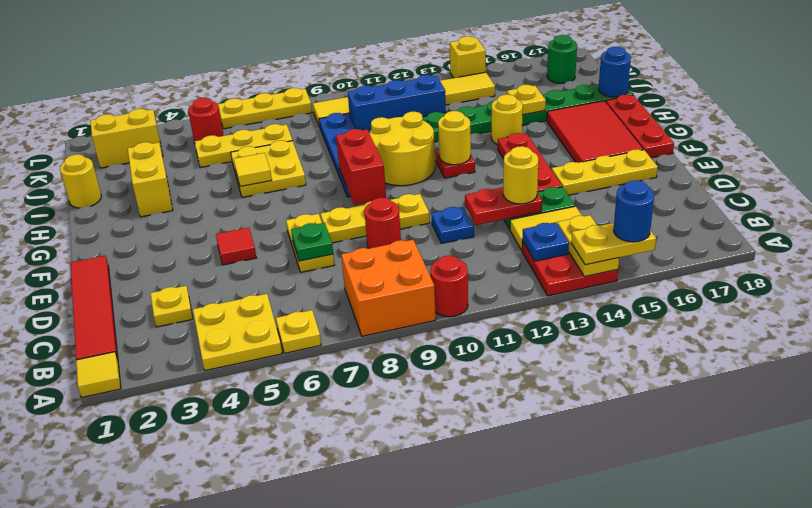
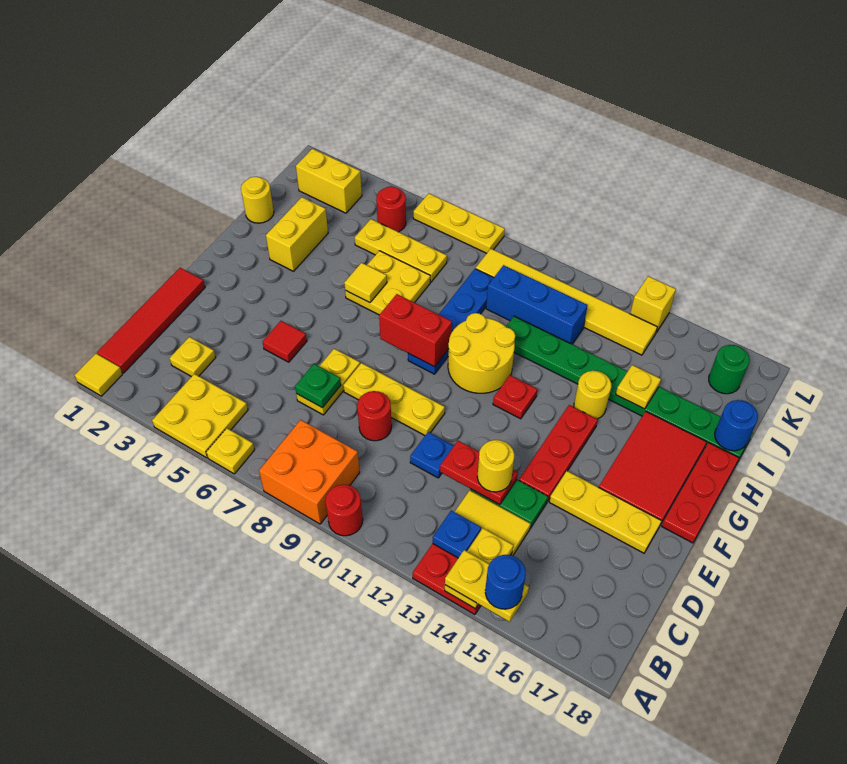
red 1x2 brick [336,129,386,205] -> red 1x2 brick turned to [379,294,452,367]
yellow 1x1 round brick [438,111,471,165] -> none

